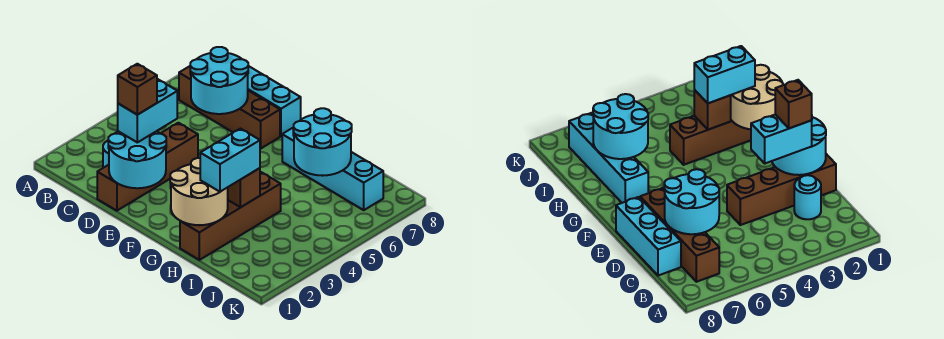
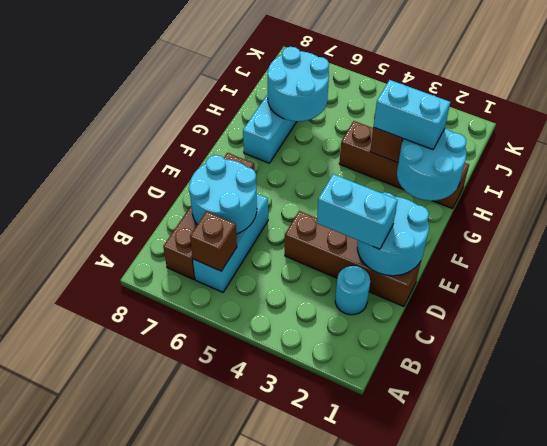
cyan 1x3 brick [248,66,301,136] -> cyan 1x3 brick moved to [193,194,268,292]
brown 1x1 brick [118,64,157,115] -> brown 1x1 brick moved to [190,212,237,271]
tan 2x2 round brick [170,158,228,225] -> cyan 2x2 round brick [397,129,466,201]

